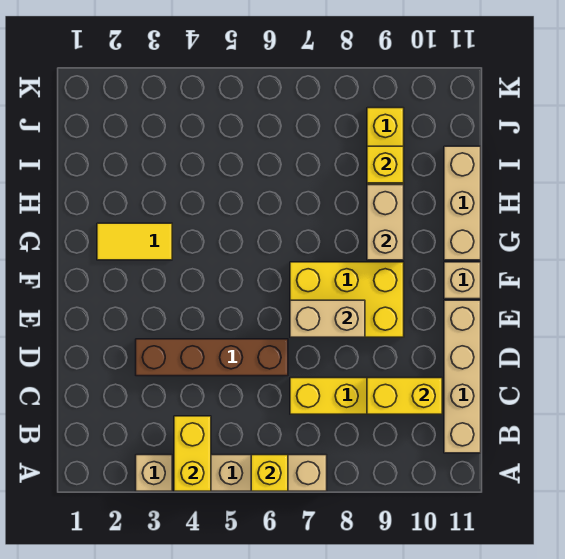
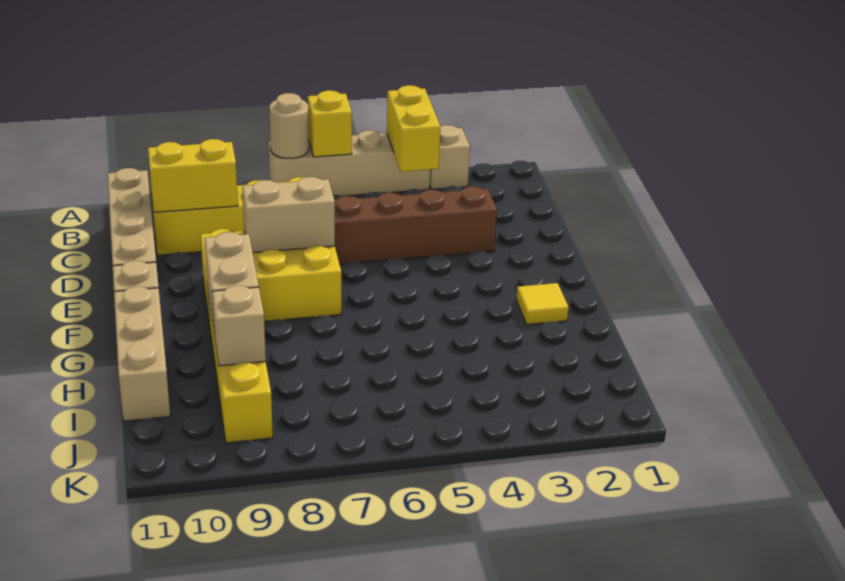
none -> tan 1x1 round brick [269,93,309,158]
yellow 1x2 tile [97,223,172,260] -> yellow 1x1 tile [516,283,569,325]
yellow 1x1 brick [367,146,404,183] -> tan 1x1 brick [212,286,266,366]

